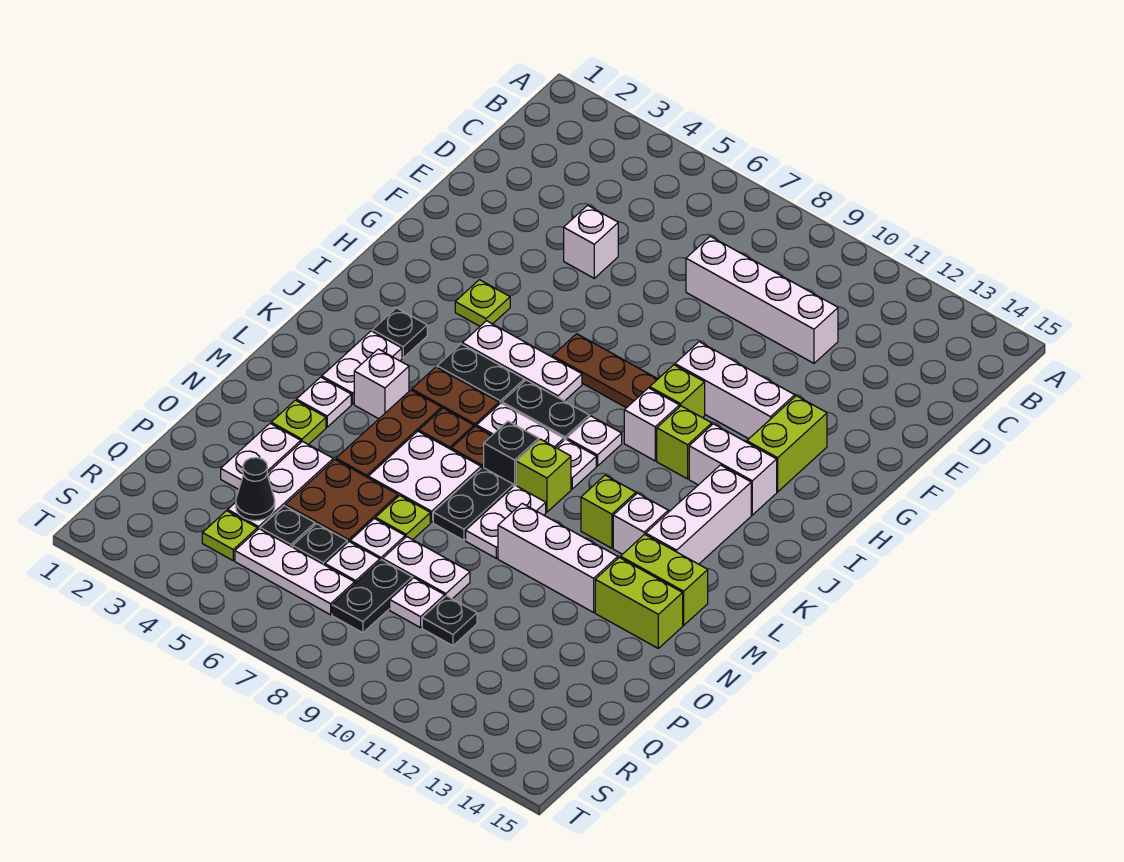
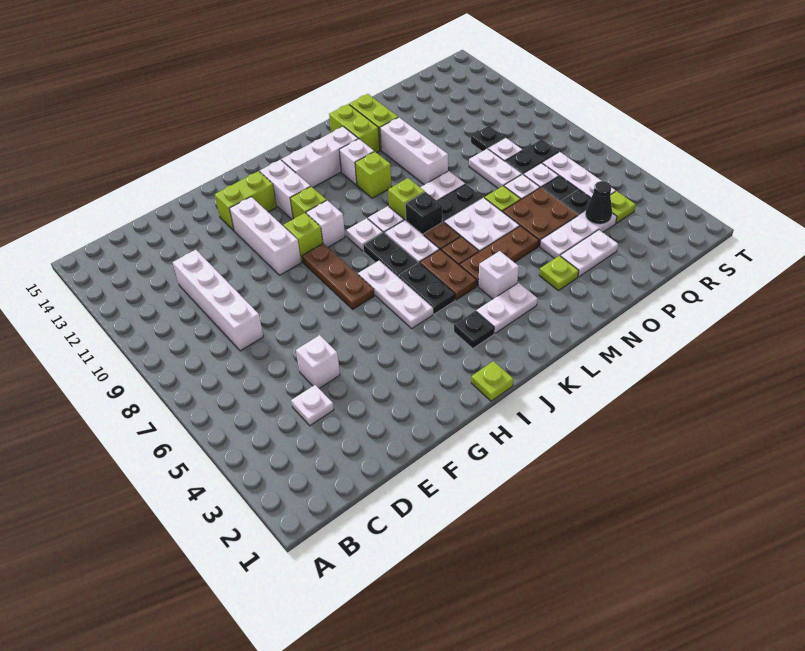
lime 1x1 plate [455,280,510,326] -> lime 1x1 plate moved to [471,361,513,401]
white 1x1 plate [296,377,351,427] -> white 1x1 plate moved to [291,385,334,426]

